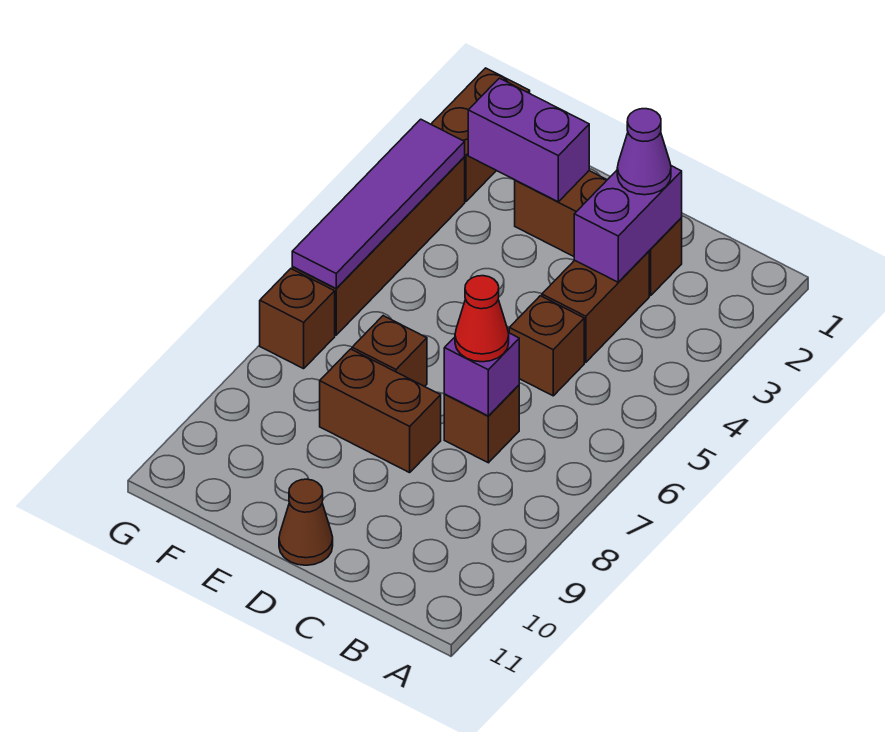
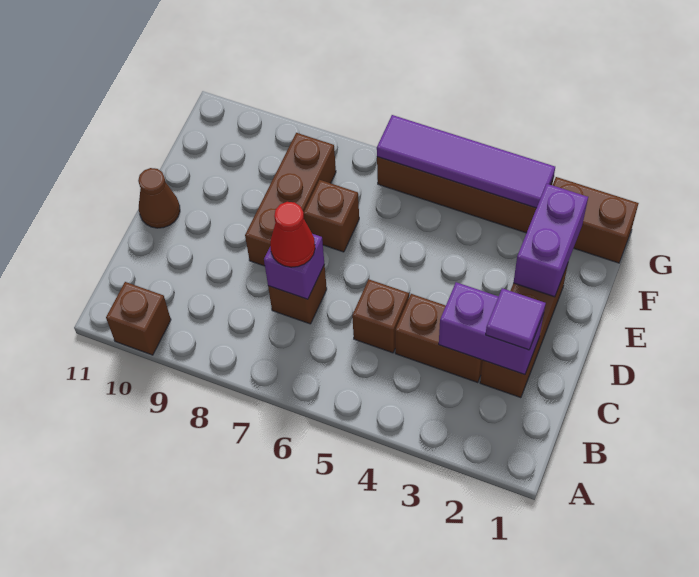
purple 1x1 cone [617,109,671,195] -> purple 1x1 tile [486,288,546,350]
brown 1x2 brick [320,349,441,473] -> brown 1x3 brick [245,133,336,266]
brown 1x1 brick [260,269,335,369] -> brown 1x1 brick moved to [106,282,171,355]

